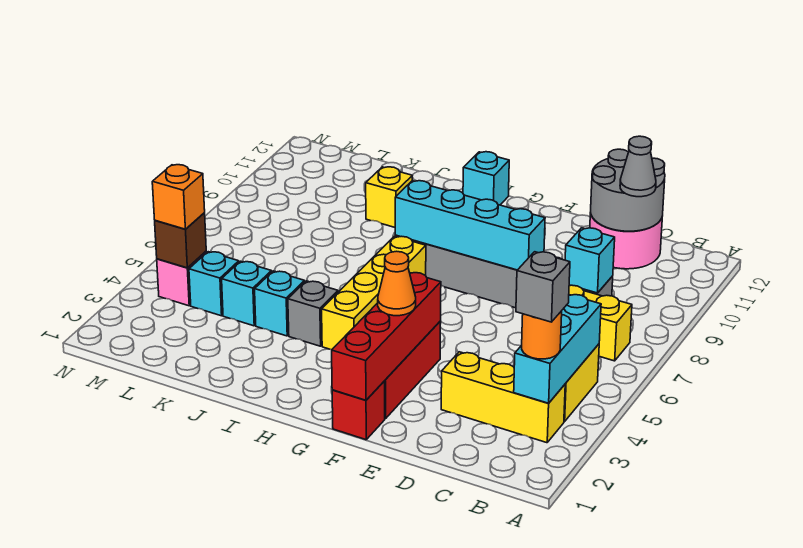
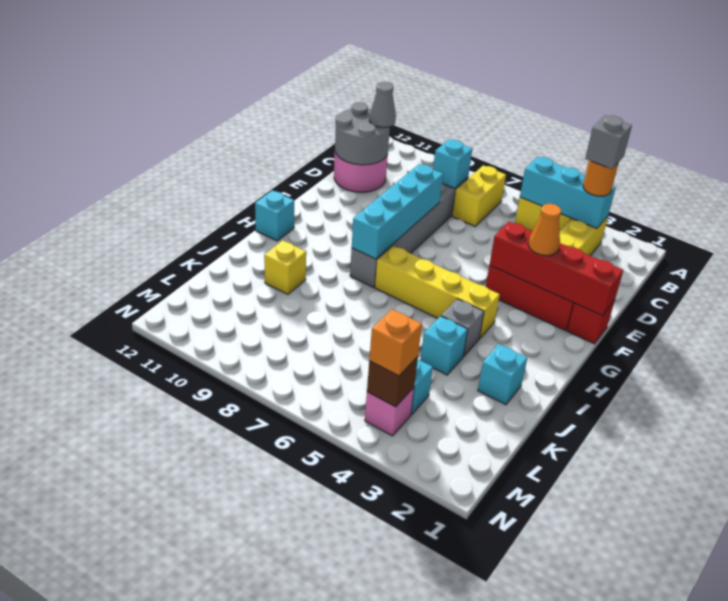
cyan 1x1 brick [222,261,272,326] -> cyan 1x1 brick moved to [478,344,527,405]

